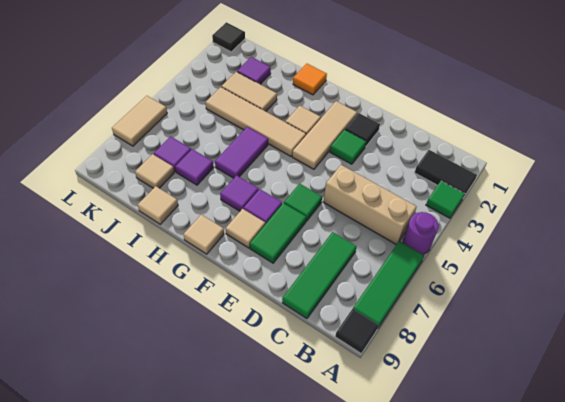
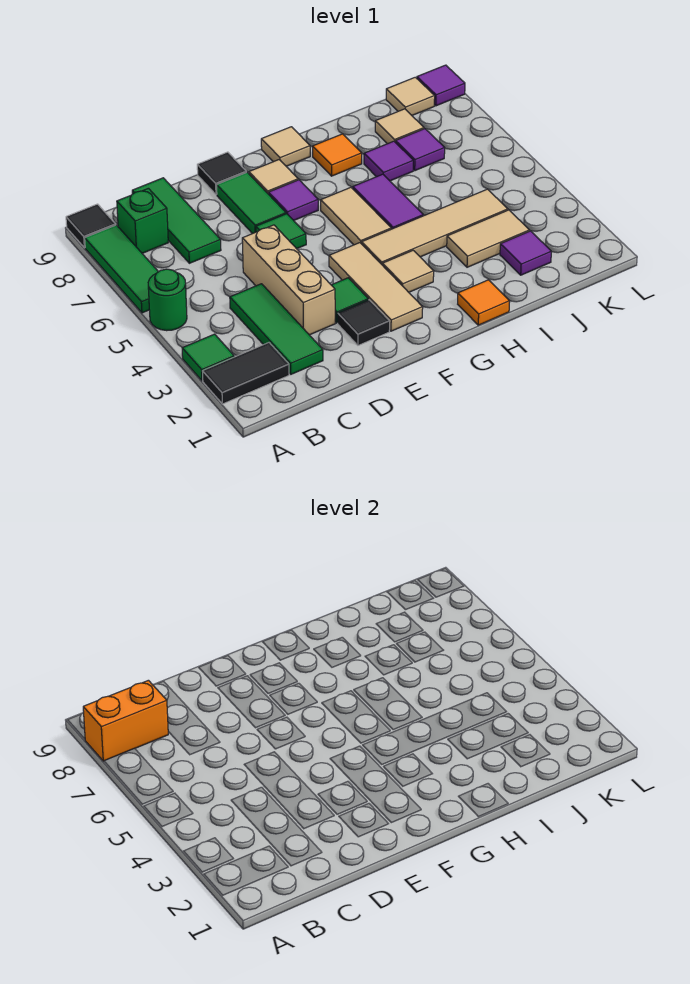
purple 1x1 round brick [403,212,439,254] -> green 1x1 round brick [148,269,187,331]
none -> orange 1x2 brick [83,680,168,761]
tan 1x3 brick [324,165,416,245] -> tan 1x3 brick turned to [242,225,335,335]
none -> green 1x1 brick [117,188,168,253]
none -> green 1x3 tile [230,284,323,374]
purple 1x1 tile [220,175,259,211] -> purple 1x1 tile moved to [417,65,465,106]
none -> orange 1x1 tile [313,134,362,176]
tan 1x1 tile [138,186,178,224] -> tan 1x1 tile moved to [386,77,435,115]
black 1x1 tile [212,22,245,52] -> black 1x1 tile moved to [197,152,246,195]
tan 1x2 tile [112,96,167,146] -> tan 1x2 tile moved to [321,187,391,245]

